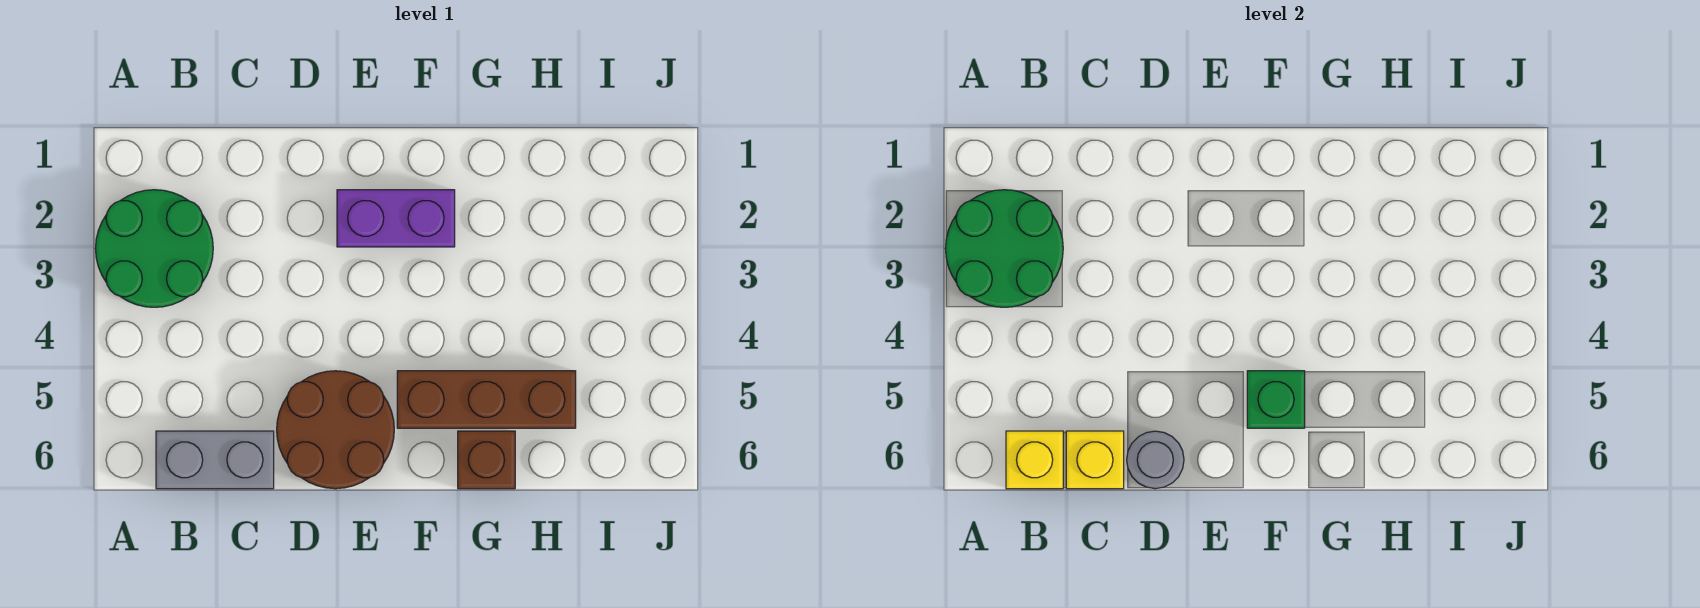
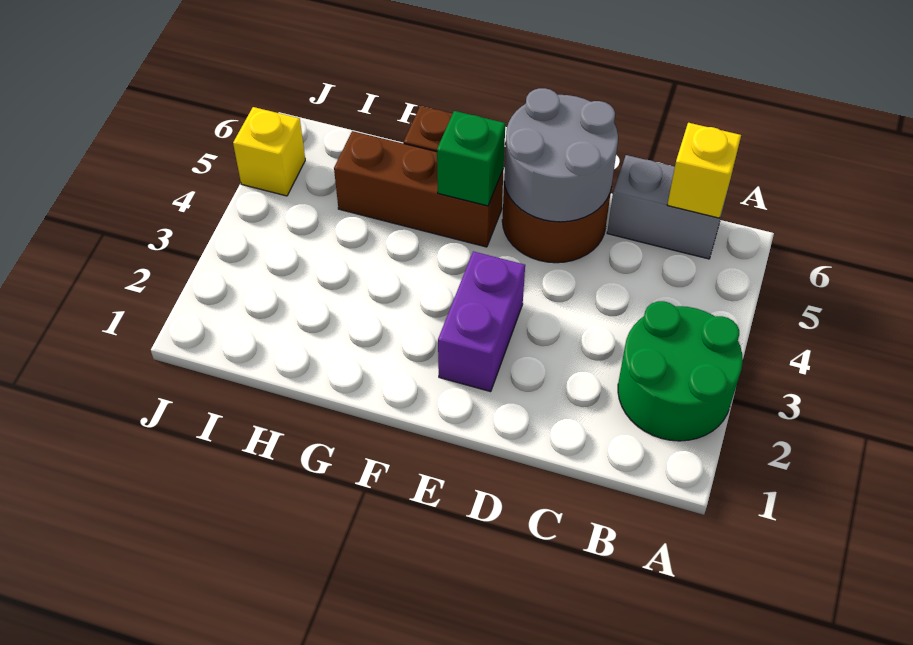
green 2x2 round brick [945,190,1063,307] -> none
yellow 1x1 brick [1066,431,1124,489] -> yellow 1x1 brick moved to [233,107,305,196]
grey 1x1 round brick [1127,431,1184,489] -> grey 2x2 round brick [504,88,618,222]
purple 1x2 brick [337,190,455,247] -> purple 1x2 brick turned to [438,251,525,392]

